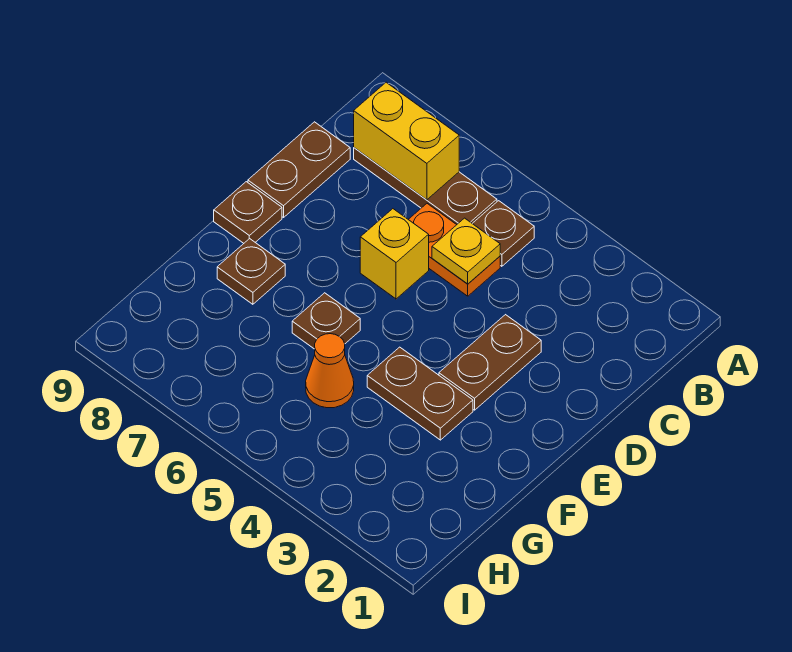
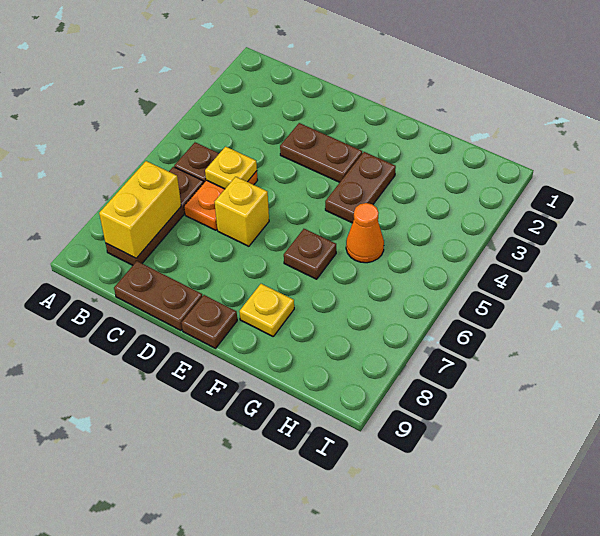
brown 1x1 plate [217,239,285,304] -> yellow 1x1 plate [239,284,294,336]

